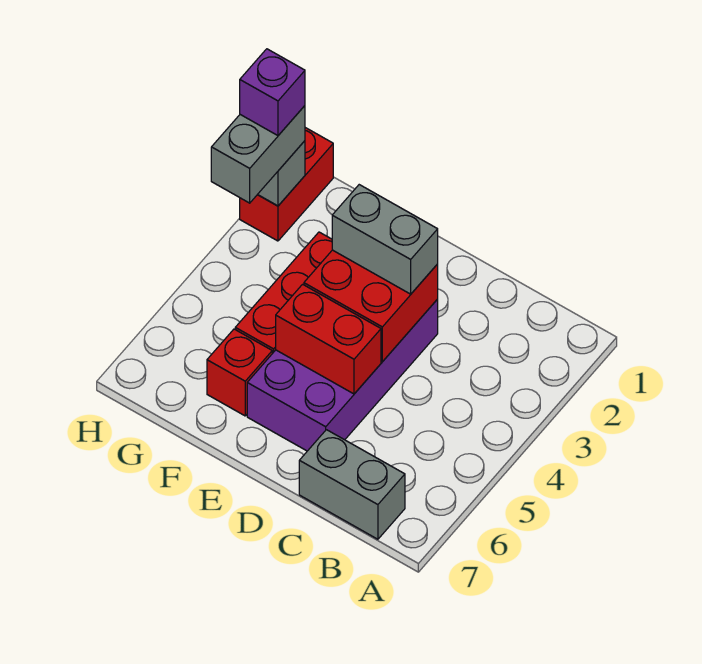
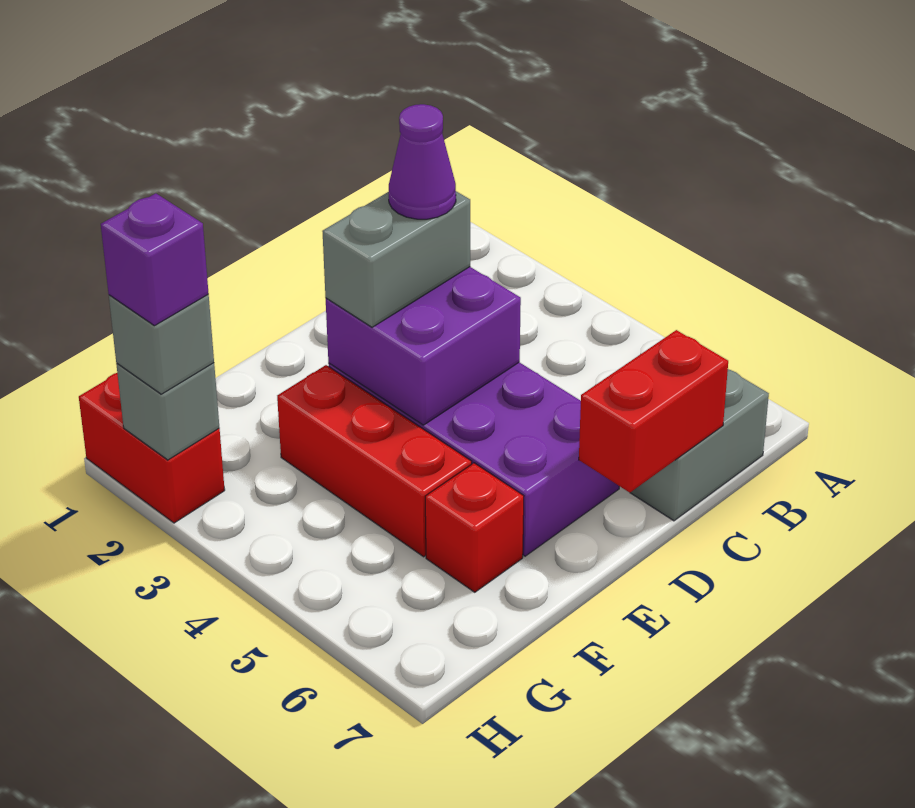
red 2x2 brick [304,250,438,362] -> purple 2x2 brick [326,267,521,425]
none -> purple 1x1 cone [389,104,456,219]
red 1x2 brick [276,284,381,394] -> red 1x2 brick moved to [579,330,728,493]
grey 1x2 brick [211,106,305,203] -> grey 1x1 brick [109,295,214,394]

